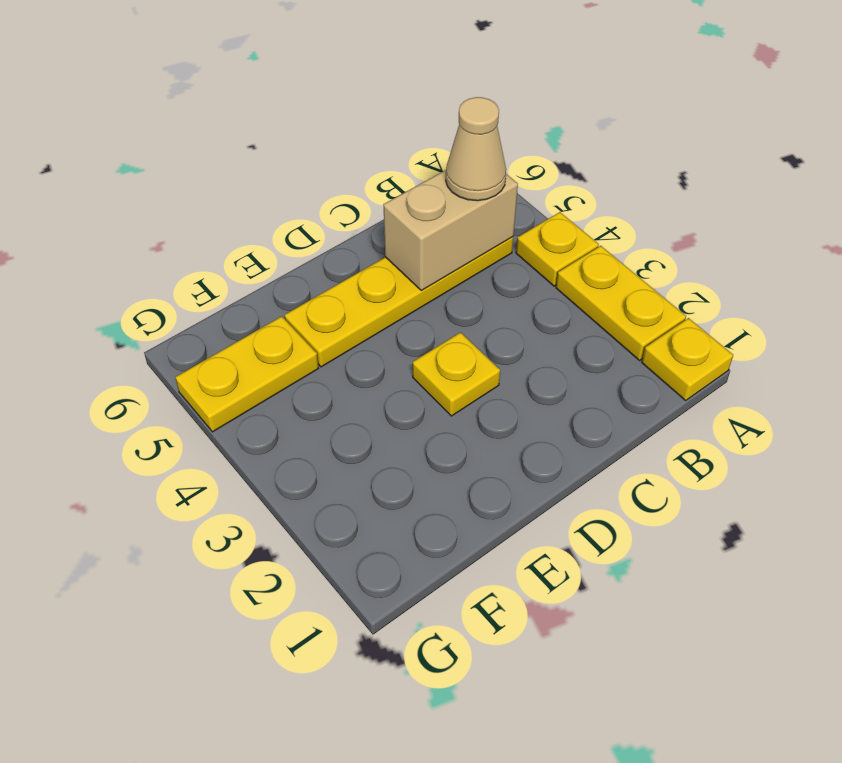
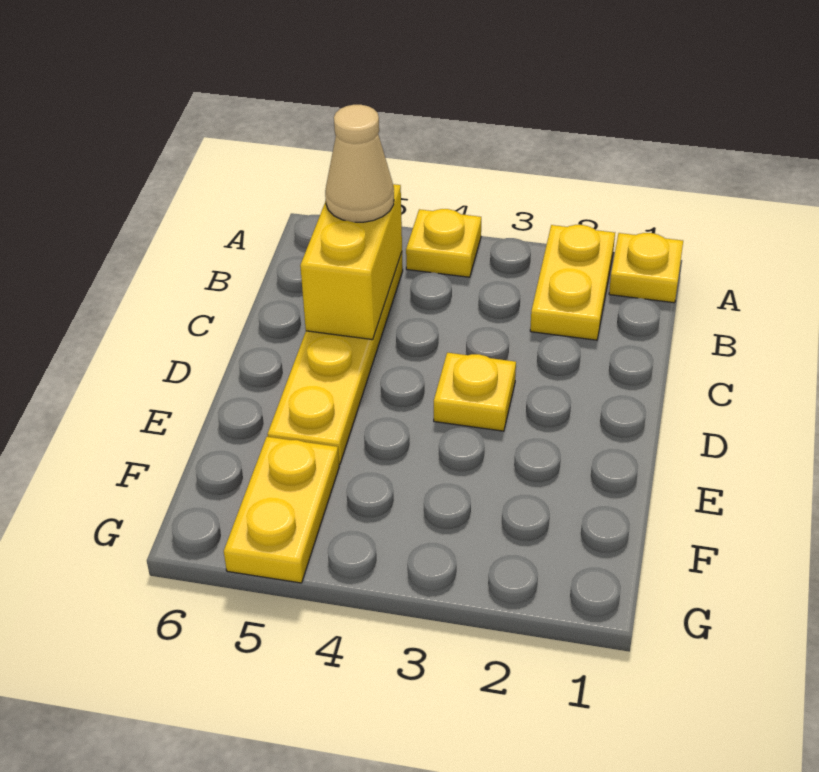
yellow 1x2 plate [556,246,686,360] -> yellow 1x2 plate turned to [530,225,615,340]
tan 1x2 brick [383,170,518,290] -> yellow 1x2 brick [300,184,402,340]

